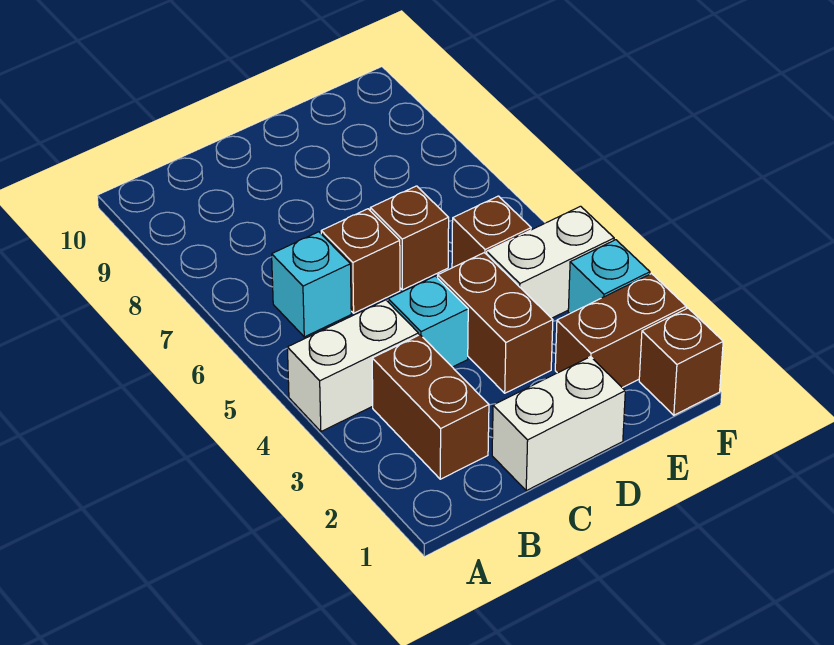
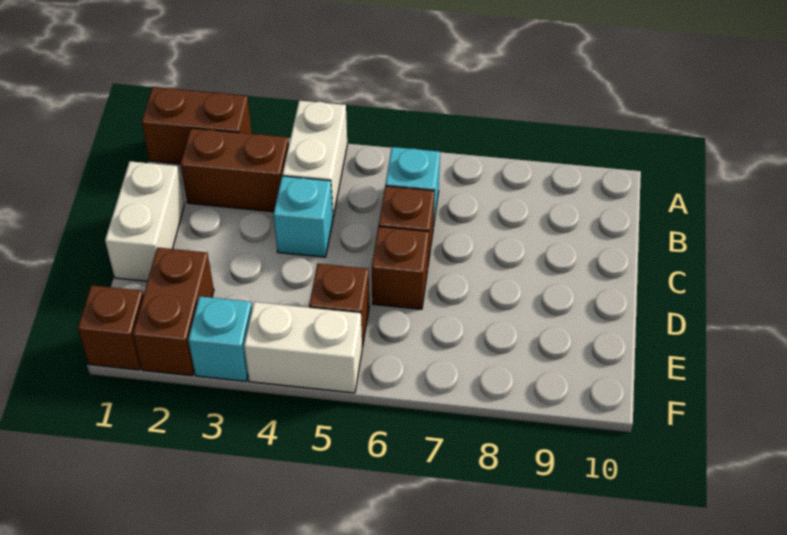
brown 1x2 brick [438,253,553,393] -> brown 1x2 brick moved to [142,87,252,164]
white 1x2 brick [487,206,614,318] -> white 1x2 brick turned to [244,302,362,393]

